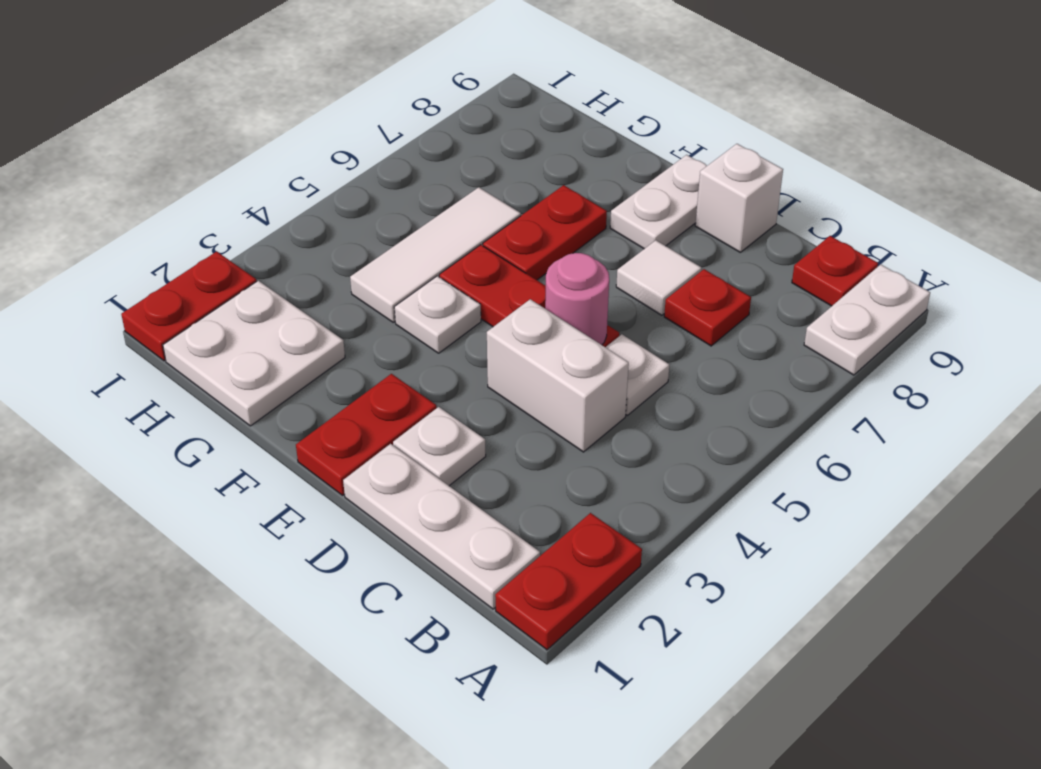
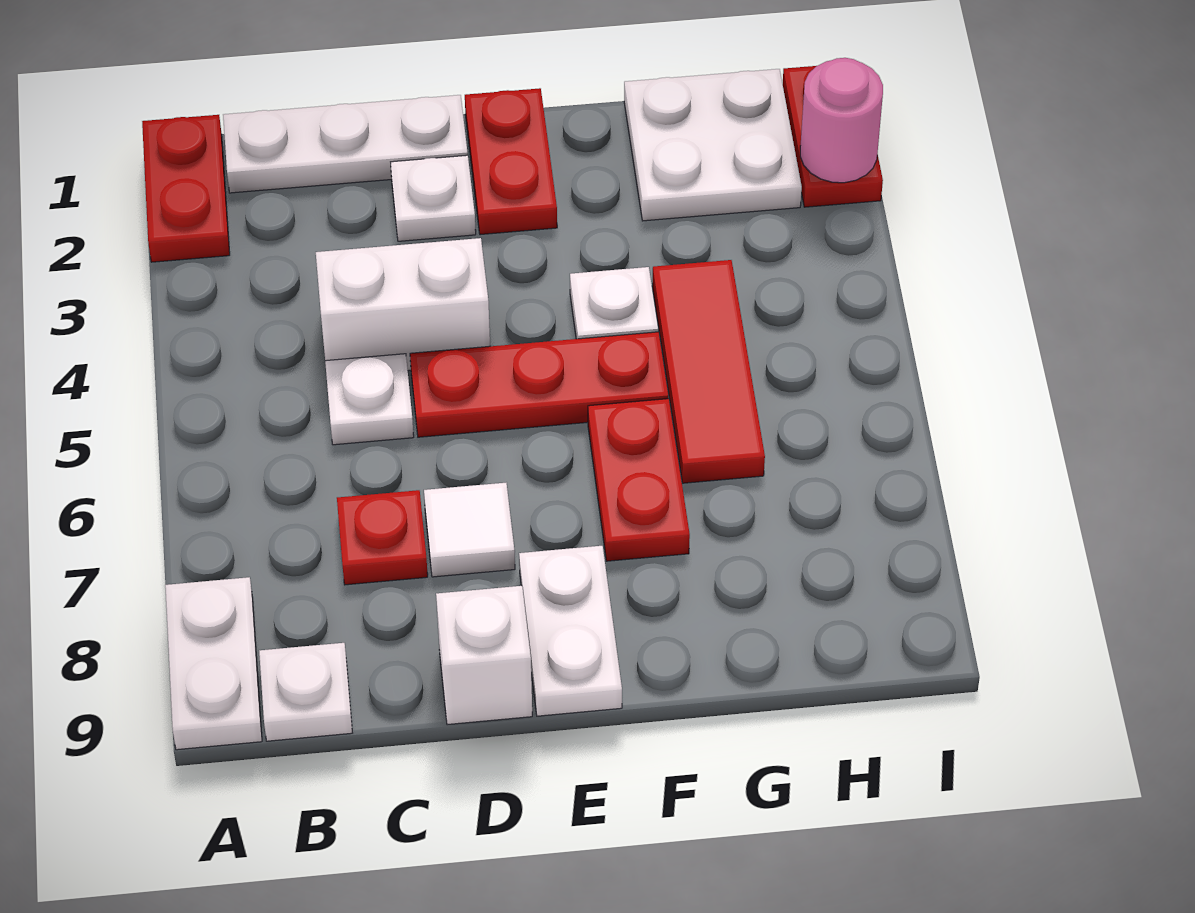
red 1x1 plate [792,236,878,306] -> white 1x1 plate [259,643,352,741]
pink 1x1 round brick [545,253,609,345] -> pink 1x1 round brick moved to [800,58,883,183]
white 1x3 tile [350,187,521,322] -> red 1x3 tile [652,260,765,483]

